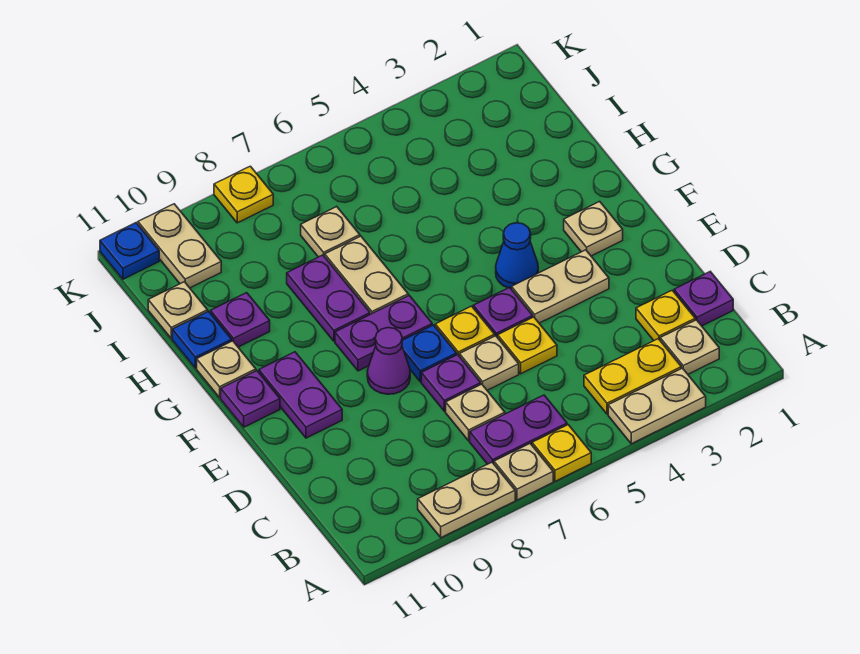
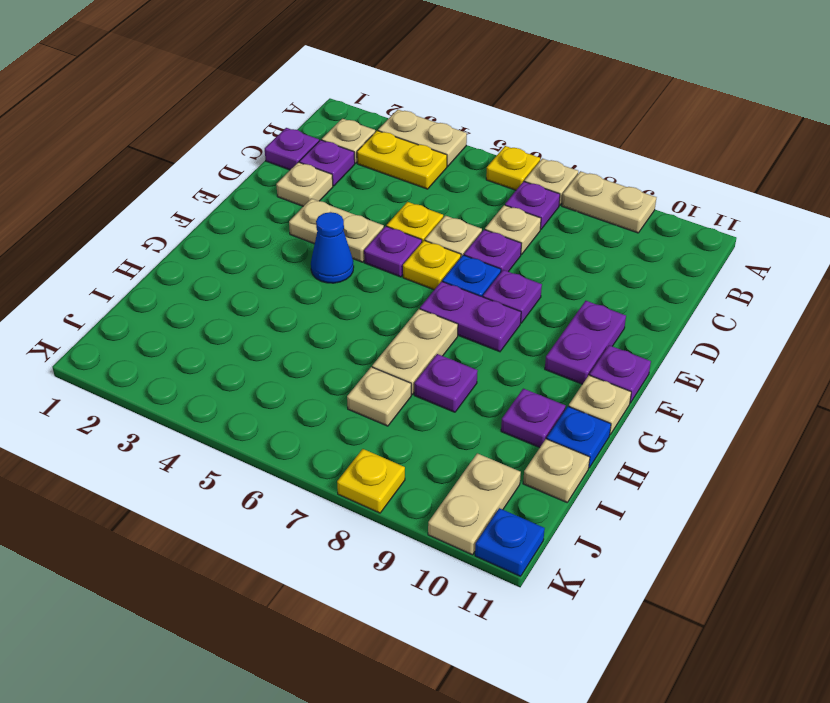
purple 1x2 plate [470,395,567,464] -> purple 1x1 plate [505,181,560,230]
yellow 1x1 plate [636,290,695,340] -> purple 1x1 plate [299,140,355,186]
purple 1x1 cone [367,327,410,394] -> purple 1x1 plate [483,270,542,323]
tan 1x1 plate [564,201,623,256] -> tan 1x1 plate moved to [276,162,333,206]
purple 1x2 plate [287,255,370,341] -> purple 1x1 plate [414,354,478,412]

